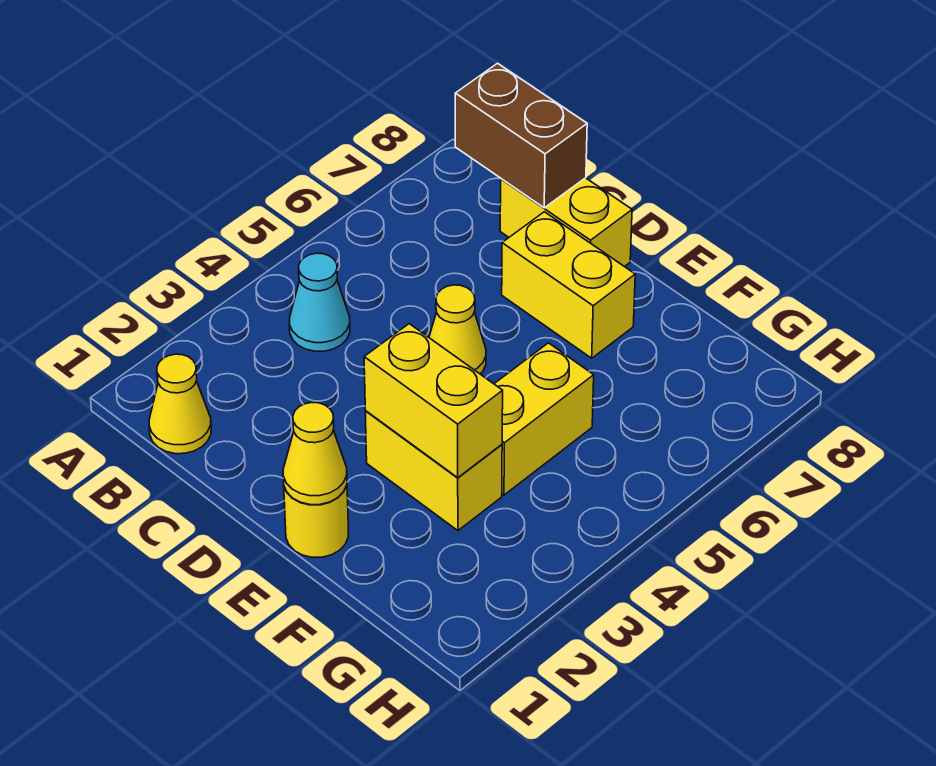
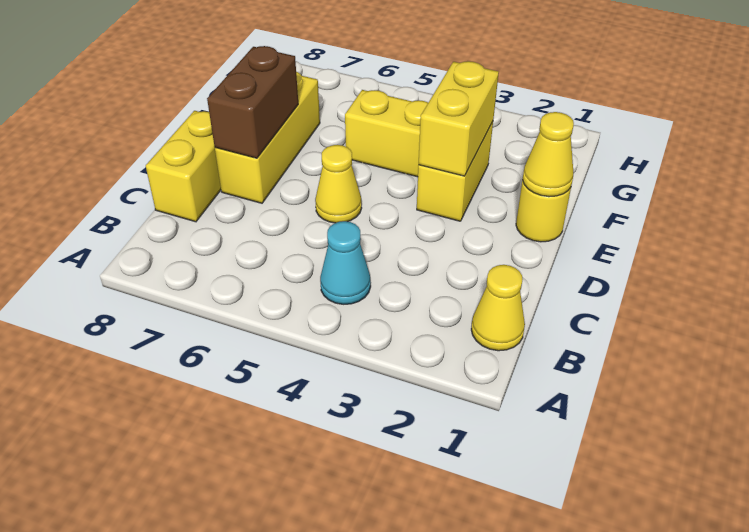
brown 1x2 brick [455,63,587,208] -> brown 1x2 brick moved to [207,46,298,158]
yellow 1x2 brick [502,212,635,358] -> yellow 1x3 brick [215,72,320,203]

